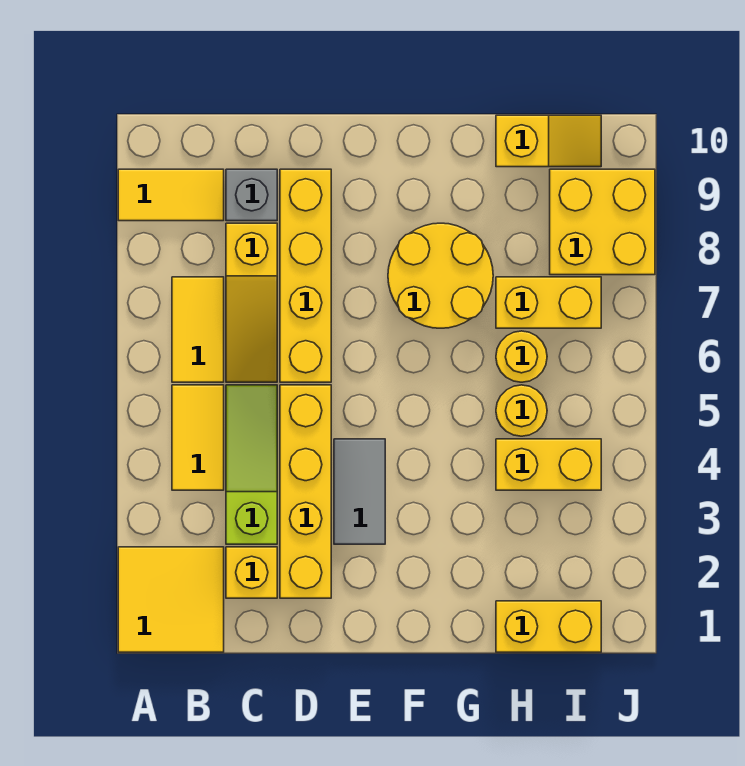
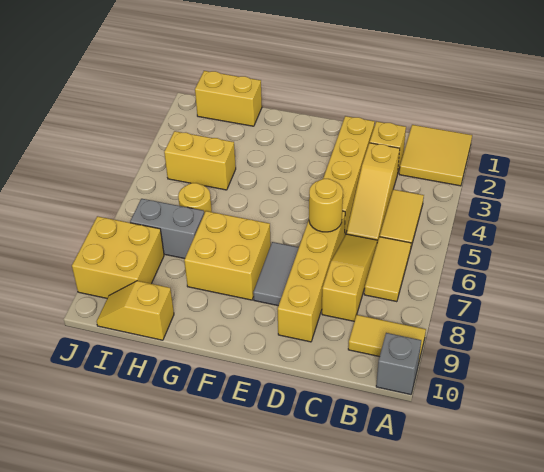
lime 1x3 slope [226,385,277,544] -> yellow 1x3 slope [346,143,400,243]
grey 1x1 brick [226,169,277,221] -> grey 1x1 brick moved to [376,333,421,395]
grey 1x2 tile [334,439,385,544] -> grey 1x2 tile moved to [253,242,299,306]
yellow 2x2 round brick [388,223,493,328] -> yellow 2x2 brick [184,211,271,300]
yellow 1x1 round brick [496,385,547,436] -> yellow 1x1 round brick moved to [309,179,343,232]
yellow 1x2 brick [496,277,601,328] -> grey 1x2 brick [130,199,204,259]

